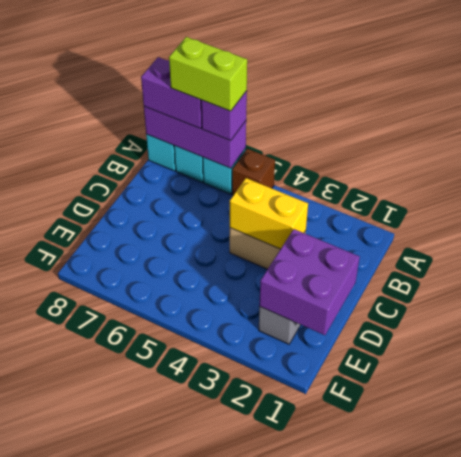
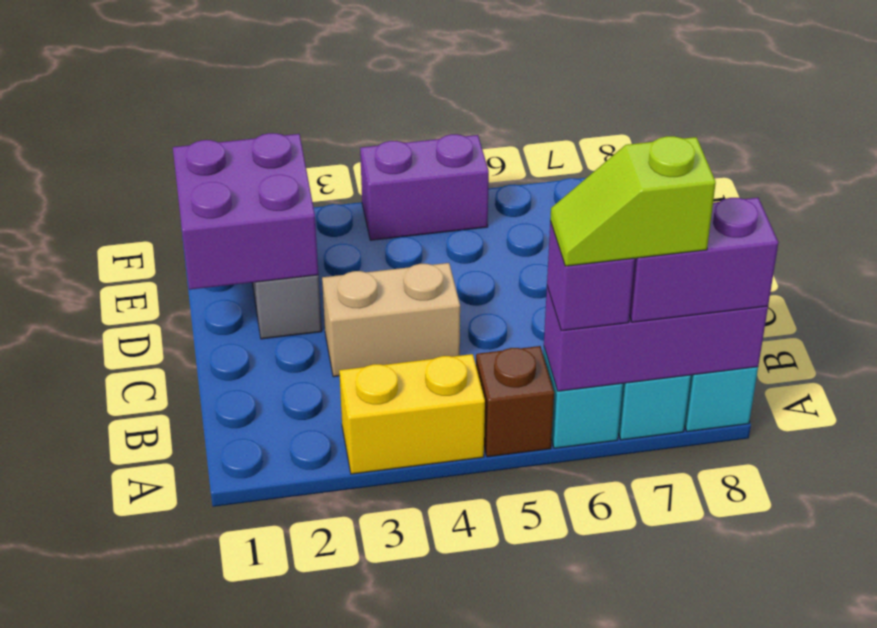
lime 1x2 brick [169,37,247,111] -> lime 1x2 slope [550,136,716,266]
yellow 1x2 brick [230,178,308,249] -> yellow 1x2 brick moved to [339,354,485,474]
none -> purple 1x2 brick [360,134,489,240]

